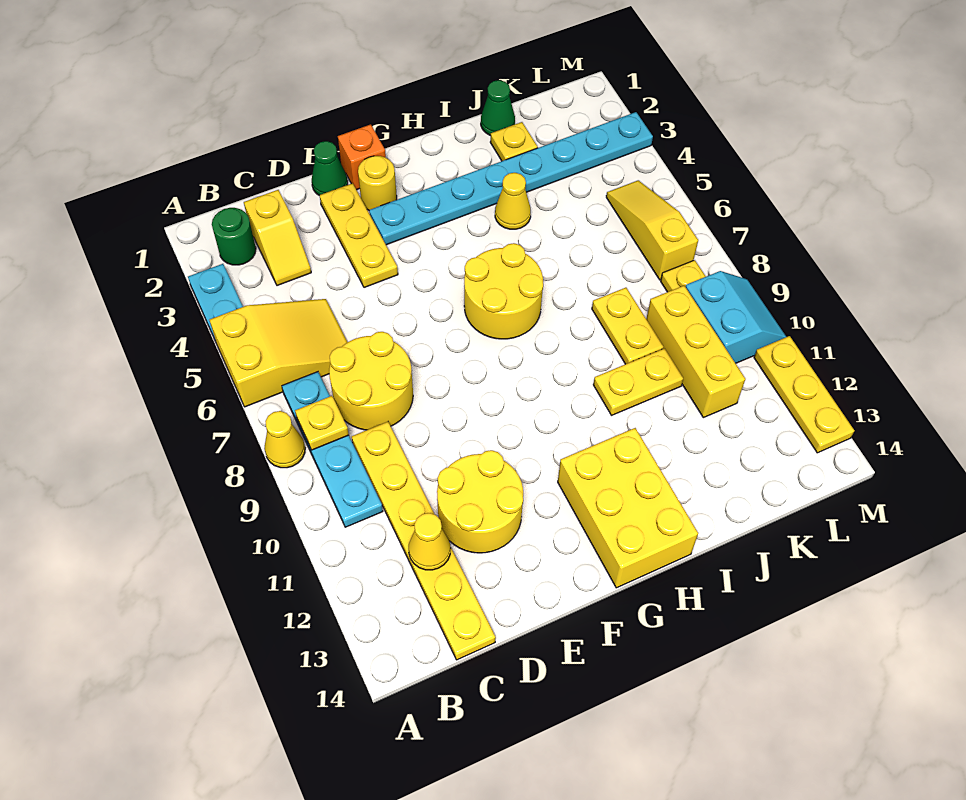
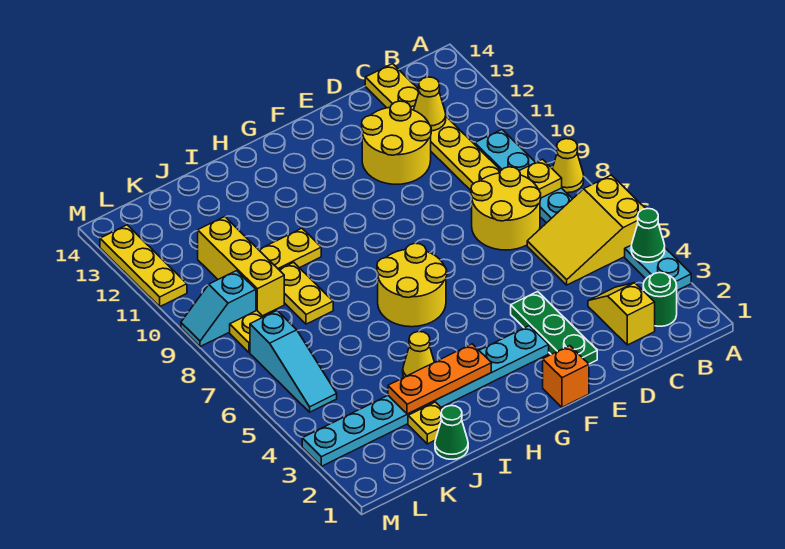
green 1x1 cone [312,141,348,195] -> green 1x1 cone moved to [631,209,665,262]
yellow 1x3 plate [319,183,398,288] -> green 1x3 plate [511,292,597,364]
yellow 1x1 round brick [358,156,397,210] -> none
yellow 2x3 brick [558,428,698,588] -> none
none -> orange 1x3 plate [388,344,491,414]
yellow 1x3 slope [606,180,698,280] -> cyan 1x3 slope [250,311,337,412]
cyan 2x2 slope [686,271,786,363] -> cyan 1x2 slope [181,271,256,347]

